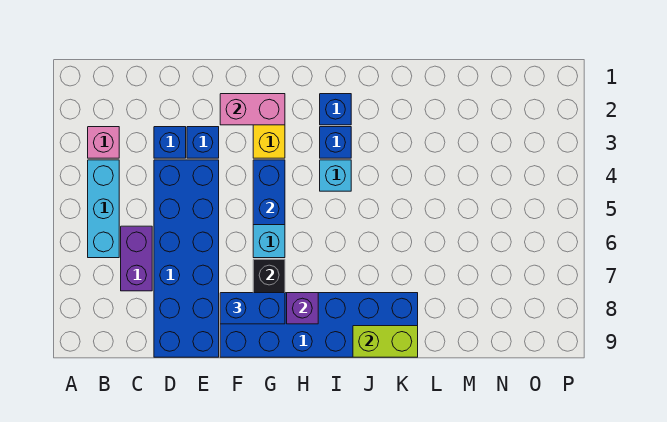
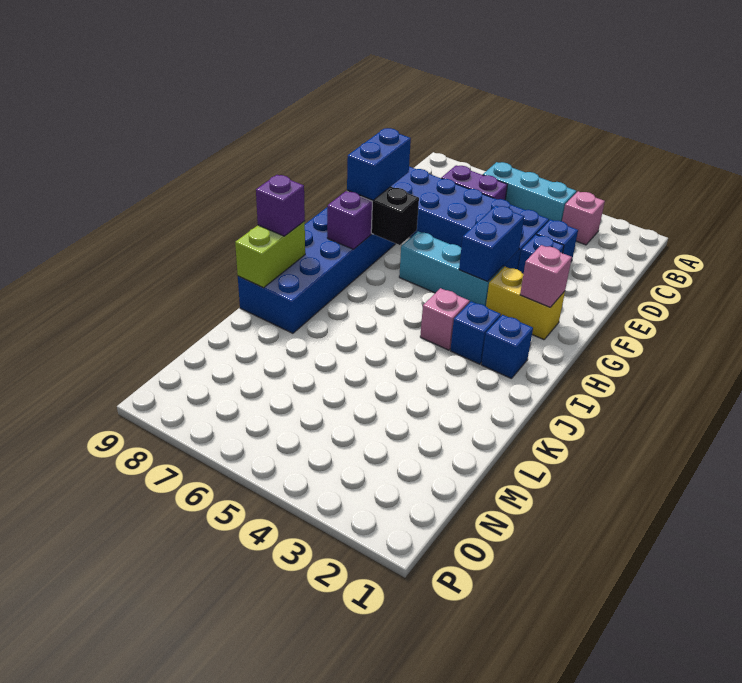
pink 1x2 brick [220,94,285,125] -> pink 1x1 brick [520,245,572,307]
blue 1x2 brick [253,160,285,225] -> blue 1x2 brick turned to [459,206,524,282]
cyan 1x1 brick [320,160,351,191] -> pink 1x1 brick [420,288,469,350]
none -> purple 1x1 brick [256,175,305,236]

